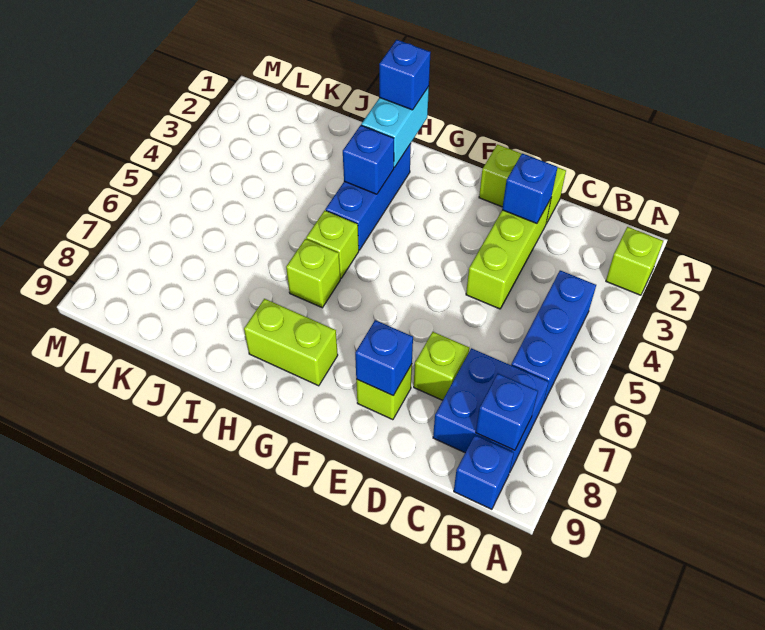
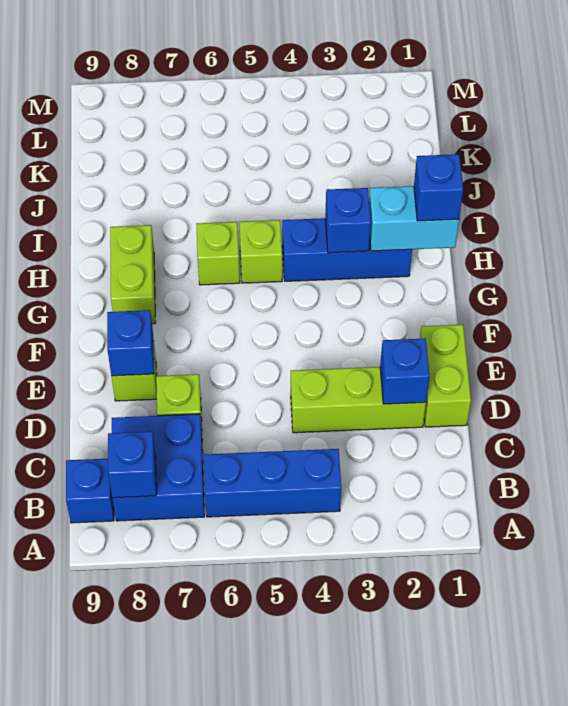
lime 1x1 brick [606,227,663,295] -> none

